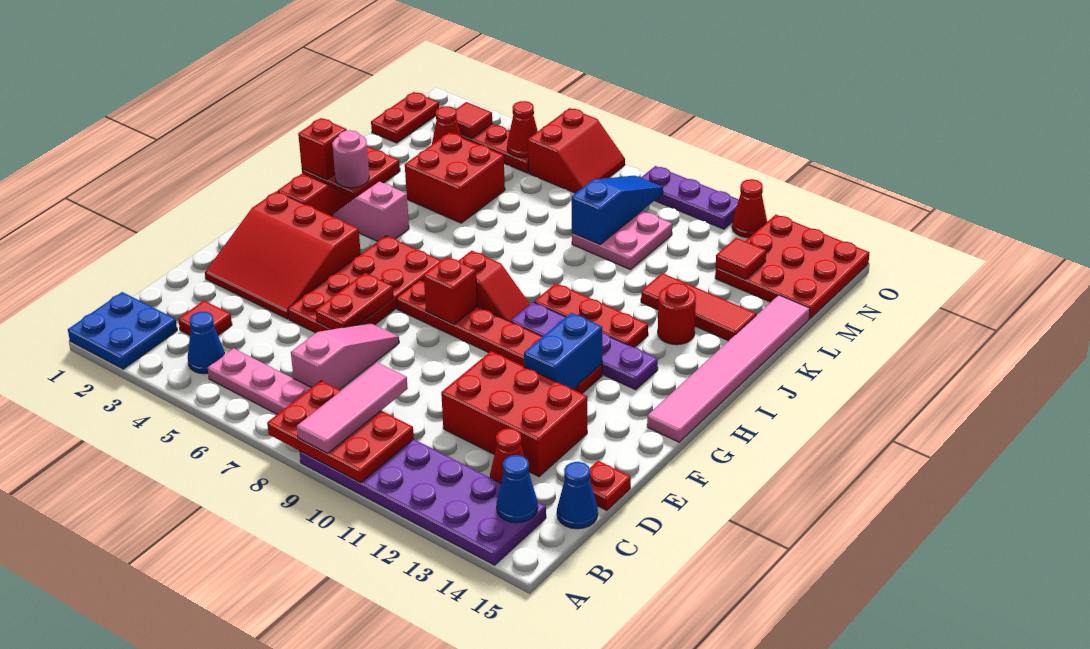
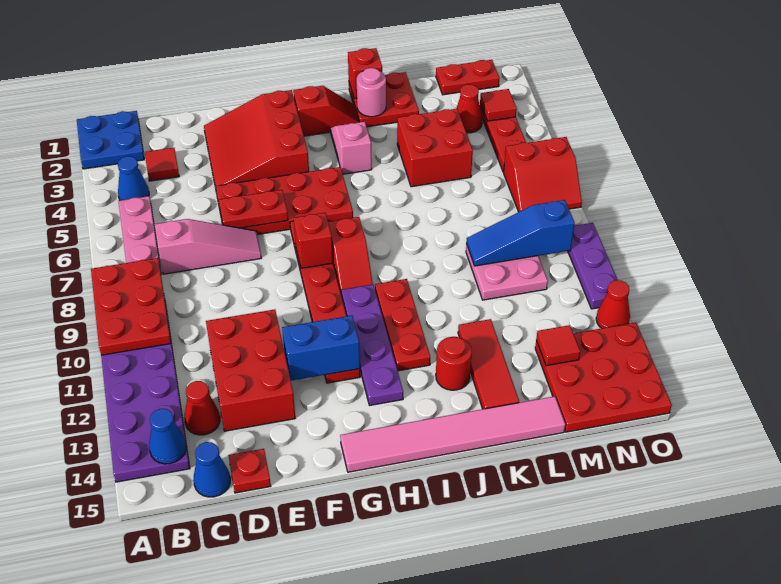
pink 1x3 tile [297,362,408,454] -> none
blue 1x3 slope [572,176,663,245] -> blue 1x3 slope turned to [466,200,575,266]
red 1x1 cone [507,101,538,158] -> none

